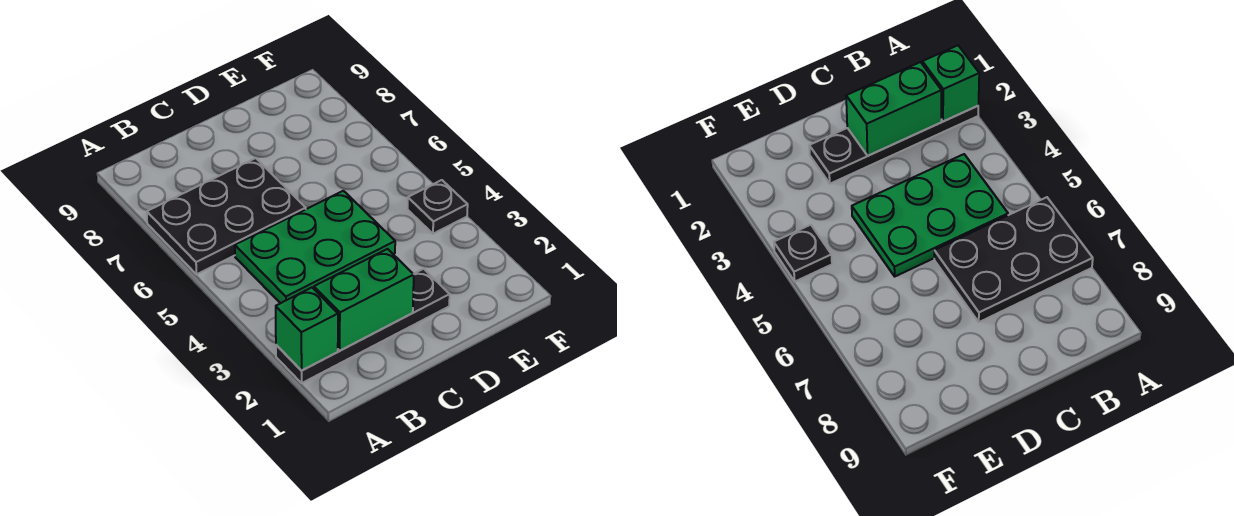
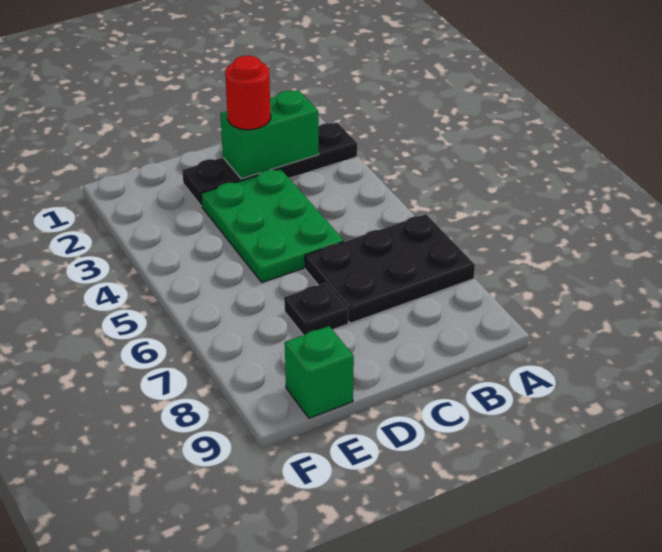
green 1x1 brick [276,288,338,371] -> green 1x1 brick moved to [285,326,354,418]
green 2x3 plate [235,191,395,303] -> green 2x3 plate turned to [201,169,344,282]
none -> red 1x1 round brick [225,56,271,130]
black 1x1 plate [408,180,468,234] -> black 1x1 plate moved to [284,283,348,335]

